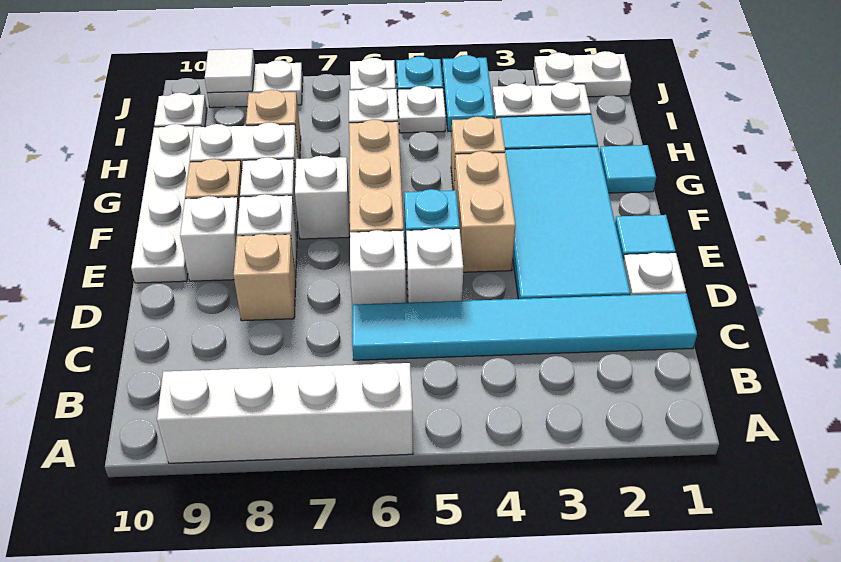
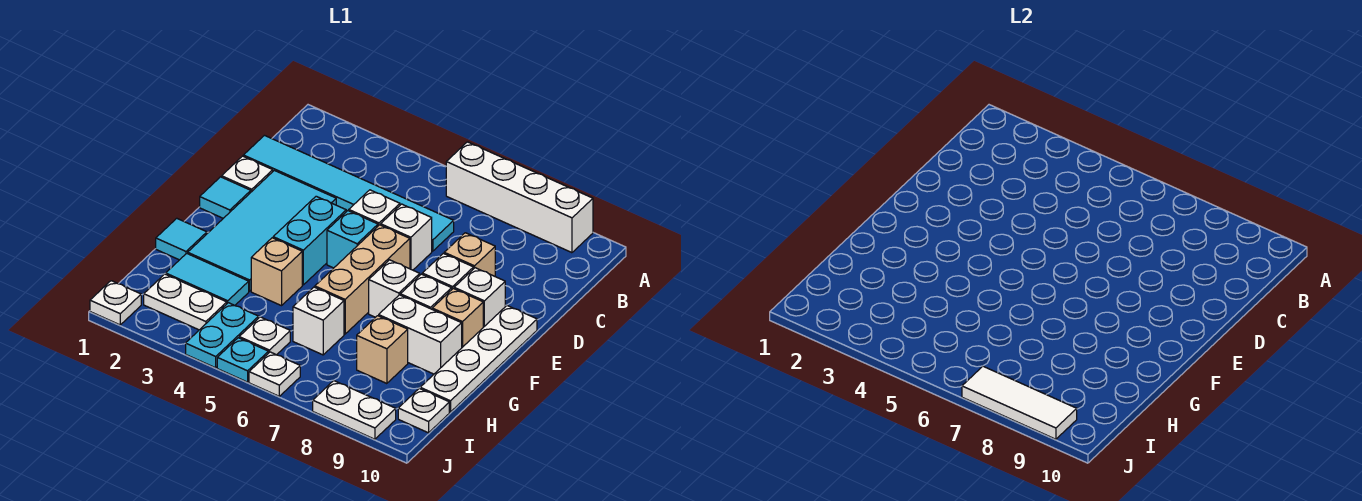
tan 1x2 brick [454,151,516,272] -> cyan 1x2 brick [273,196,346,285]
white 1x2 plate [534,51,631,97] -> white 1x1 plate [90,281,141,325]
white 1x1 tile [205,49,255,93] -> white 1x3 tile [962,366,1077,439]

